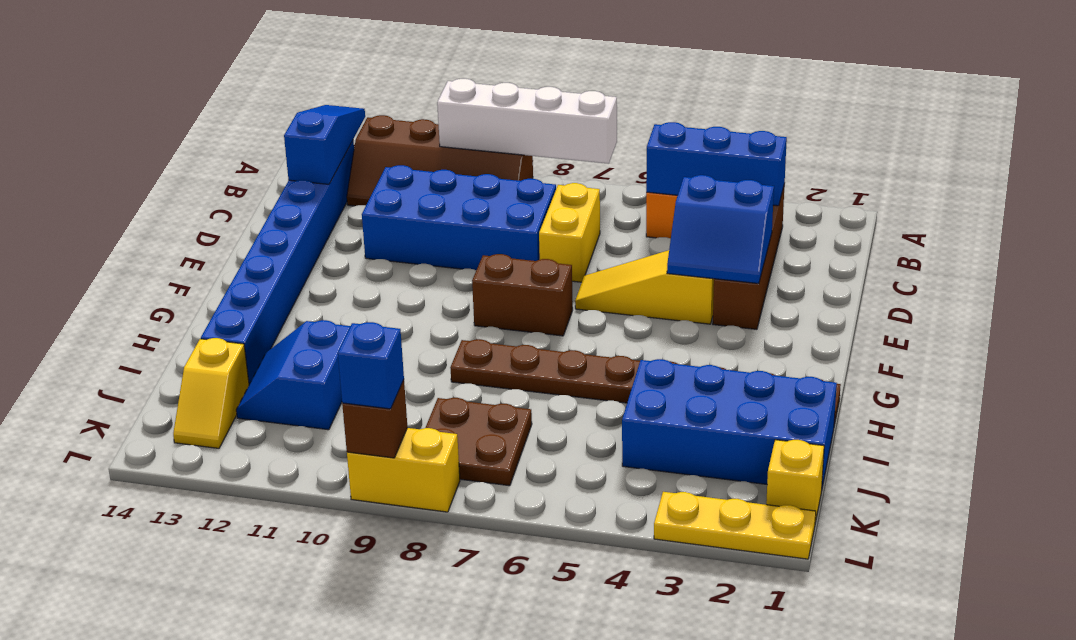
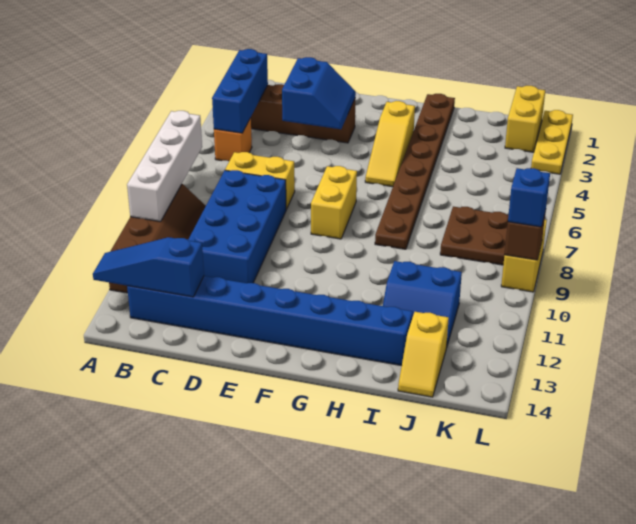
yellow 1x3 slope [575,250,714,324] -> yellow 1x3 slope moved to [365,101,415,187]
brown 1x2 brick [472,254,573,336] -> yellow 1x2 brick [311,166,357,239]
blue 2x4 brick [622,359,837,487] -> none
yellow 1x2 slope [173,338,249,448] -> yellow 1x2 slope turned to [398,312,449,397]
yellow 1x1 brick [766,440,824,523] -> yellow 1x2 brick [505,86,545,152]

